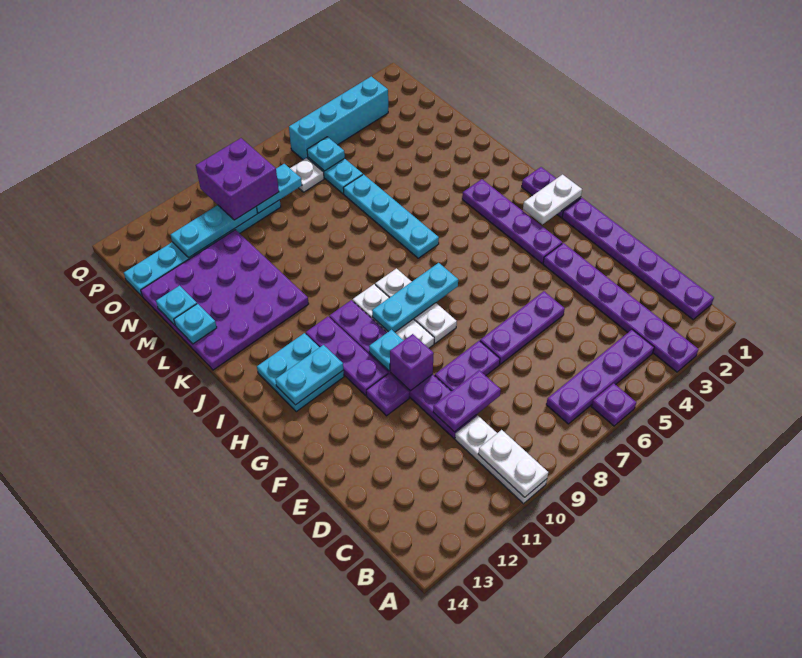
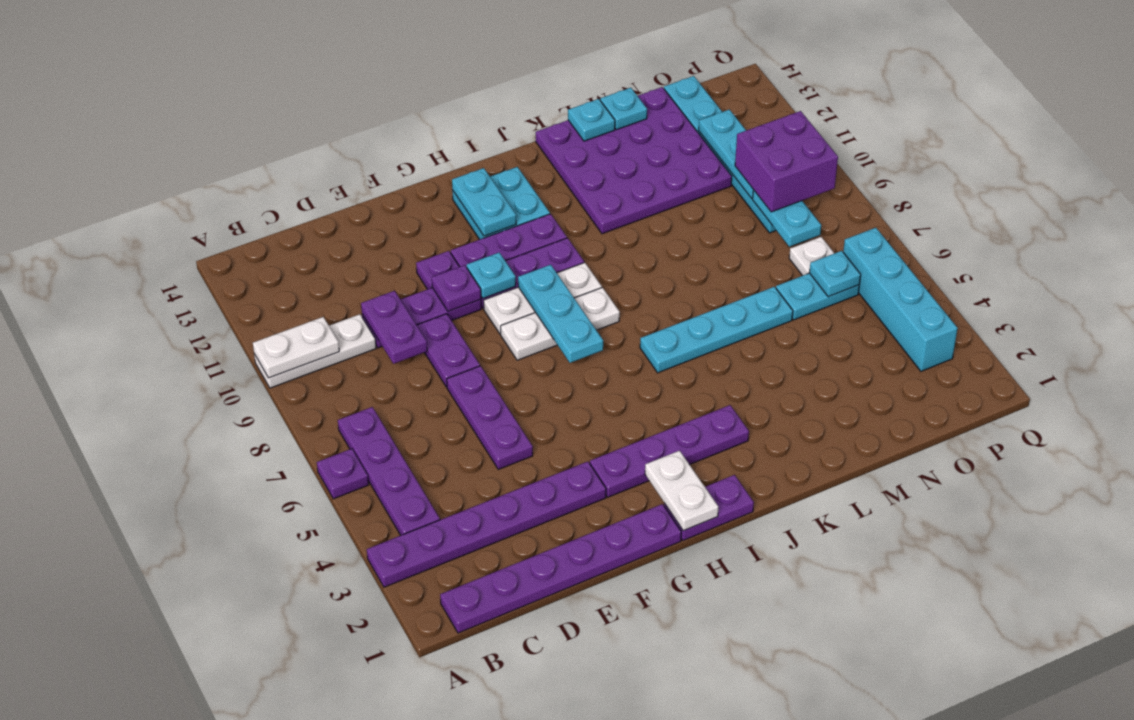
purple 1x1 brick [390,334,434,391] -> purple 1x1 plate [432,265,481,311]

